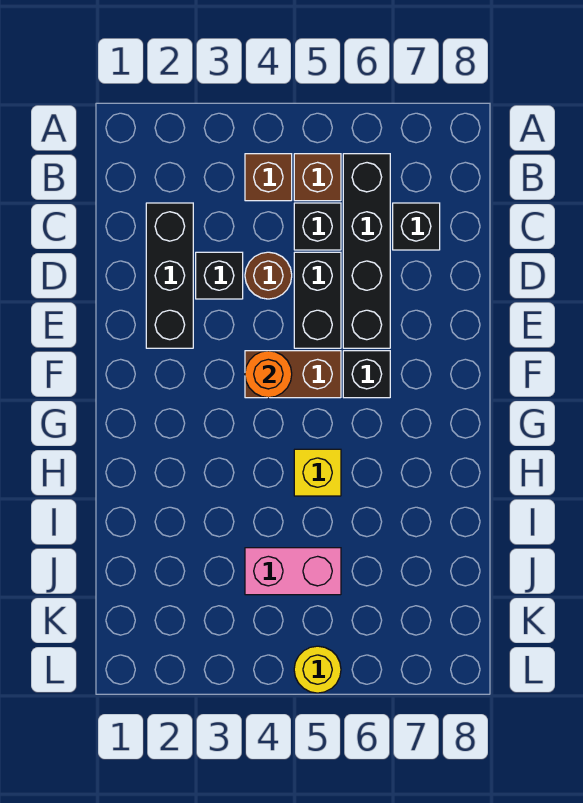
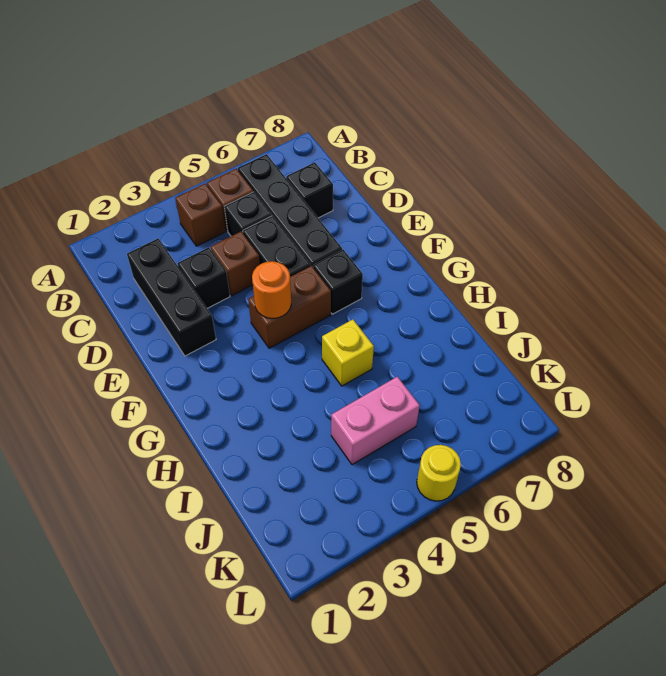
brown 1x1 round brick [245,252,292,299] -> brown 1x1 brick [211,232,260,295]

